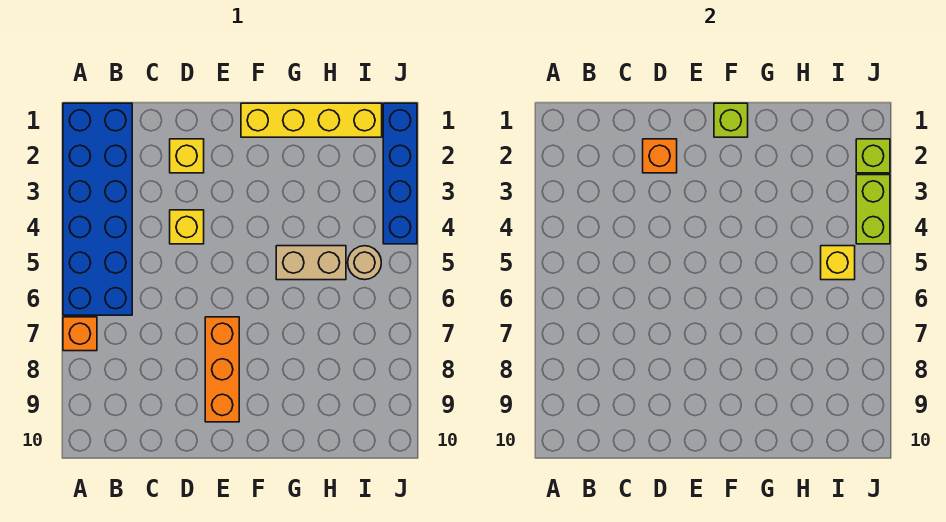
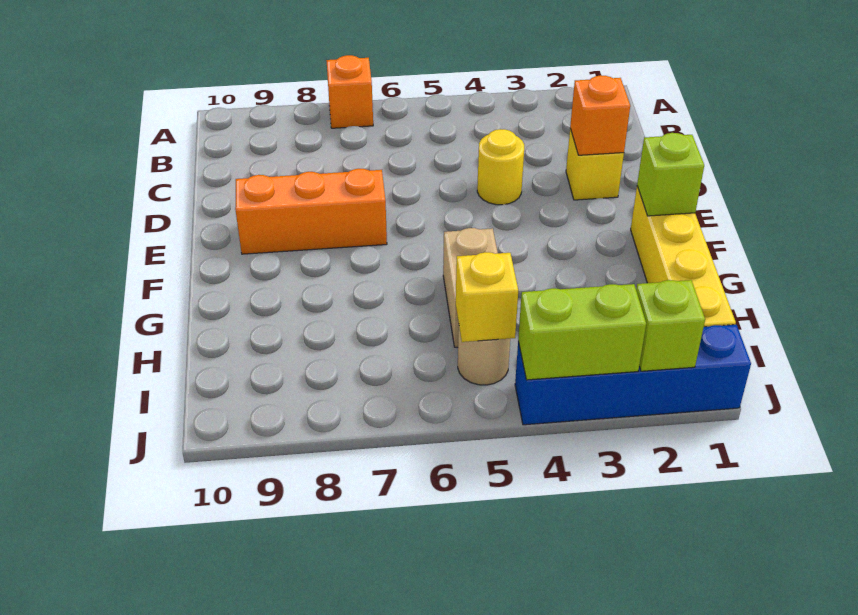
blue 2x6 brick [63,103,132,315] -> none
yellow 1x1 brick [170,210,204,244] -> yellow 1x1 round brick [477,129,524,205]

